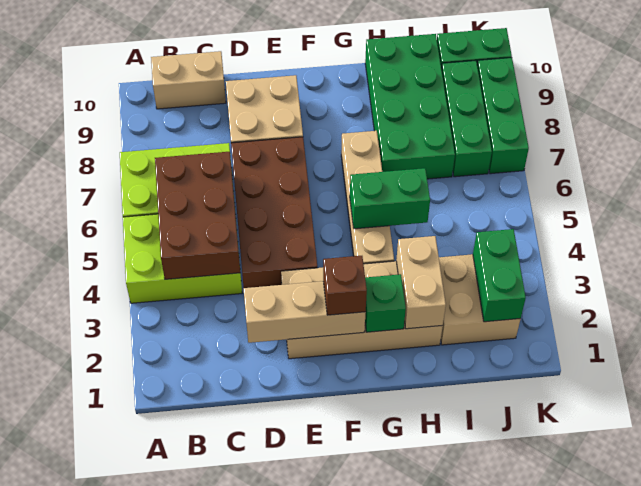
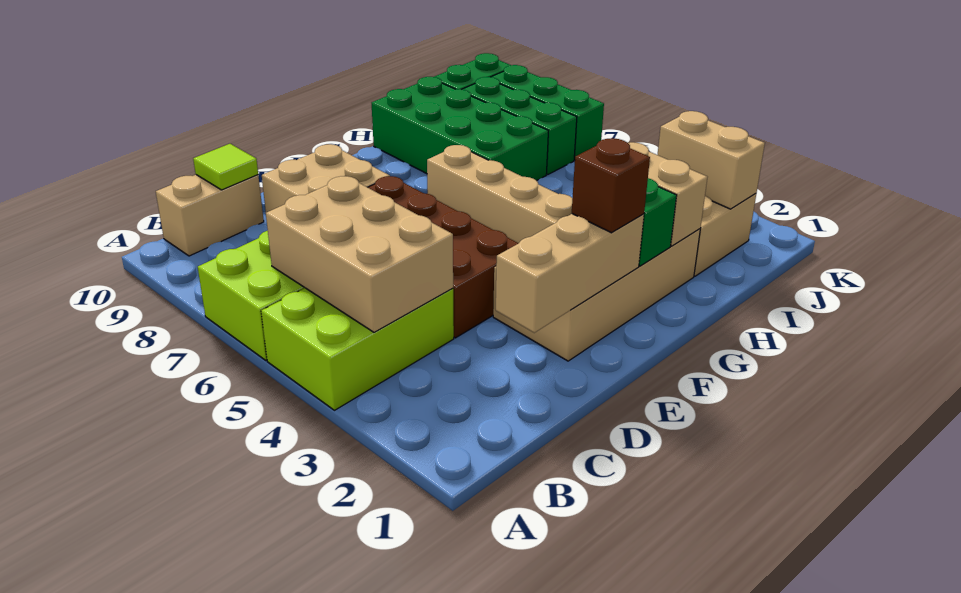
brown 2x3 brick [155,152,240,279] -> tan 2x3 brick [266,176,453,332]
none -> lime 1x1 tile [193,144,258,190]
green 1x2 brick [350,168,430,229] -> none
green 1x2 brick [473,229,526,322] -> tan 1x2 brick [658,111,765,209]

